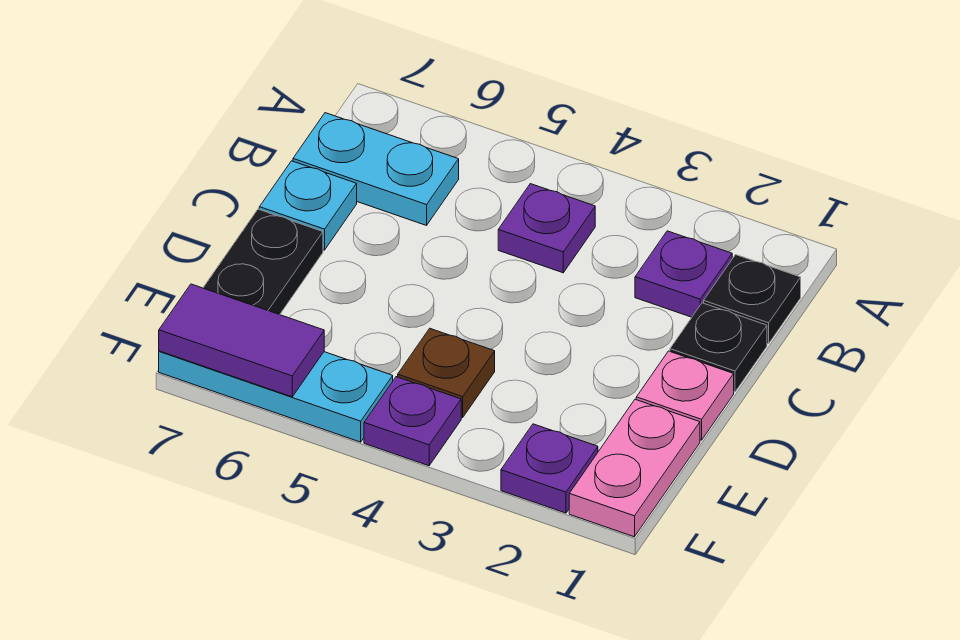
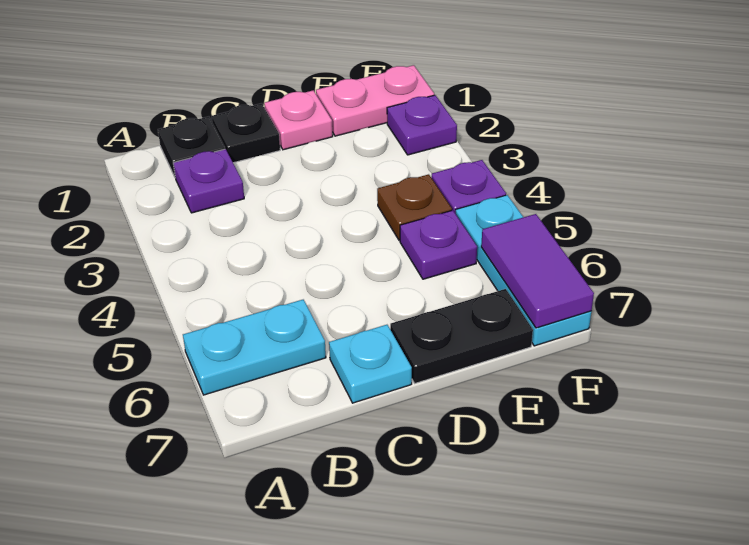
purple 1x1 plate [498,184,595,273] -> purple 1x1 plate moved to [400,210,477,279]
cyan 1x2 plate [293,113,459,225] -> cyan 1x2 plate turned to [183,300,326,395]

